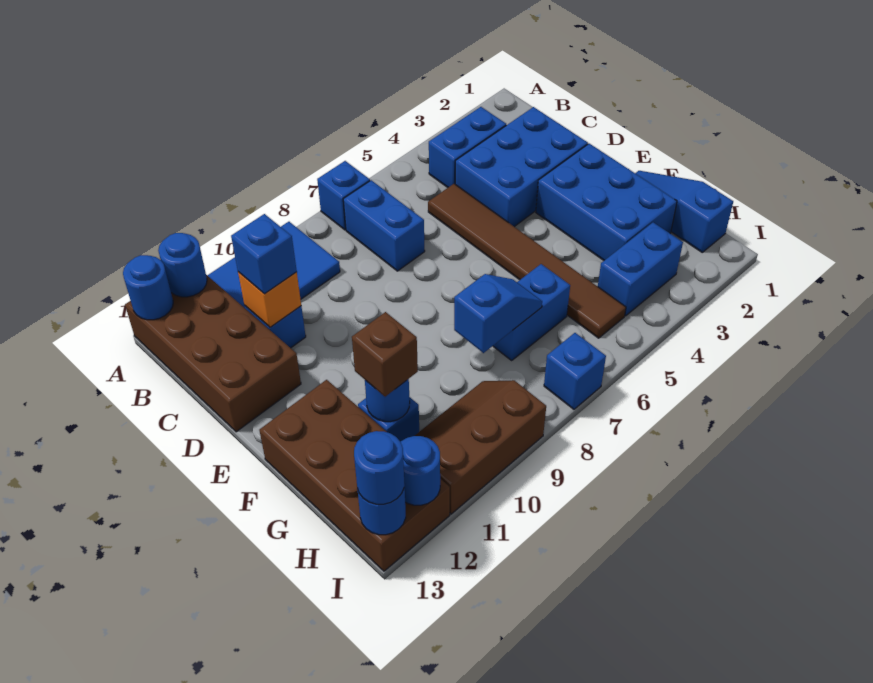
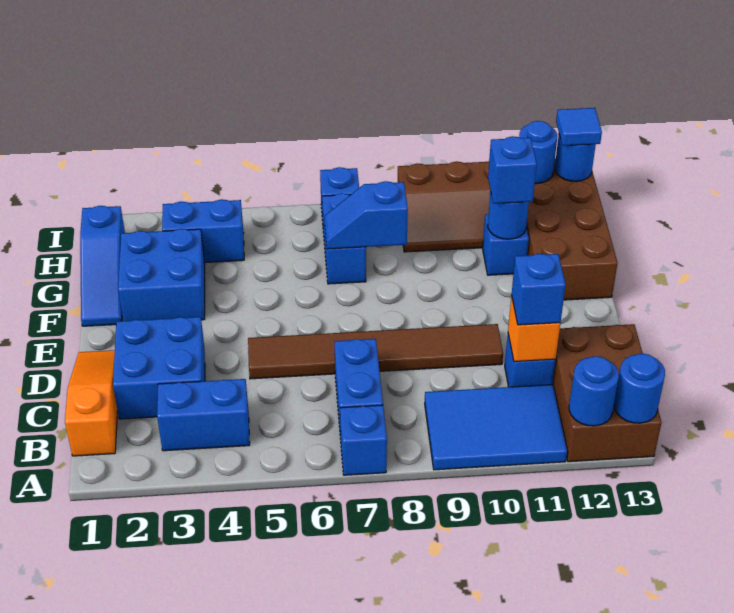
brown 2x4 brick [125,275,301,432] -> brown 2x3 brick [552,324,662,462]
none -> orange 1x3 slope [65,350,118,456]
blue 2x3 brick [455,107,588,227] -> blue 2x2 brick [113,317,205,419]
brown 1x6 tile [428,184,626,338] -> brown 1x6 tile turned to [248,324,503,379]
blue 2x3 brick [536,144,677,260] -> blue 2x2 brick [118,229,205,321]
blue 1x2 brick [493,264,570,360] -> blue 1x2 brick turned to [322,193,366,284]
brown 1x1 brick [352,312,418,397] -> blue 1x1 brick [488,136,537,204]
blue 1x1 round brick [354,431,404,504] -> blue 1x1 tile [556,108,602,146]

